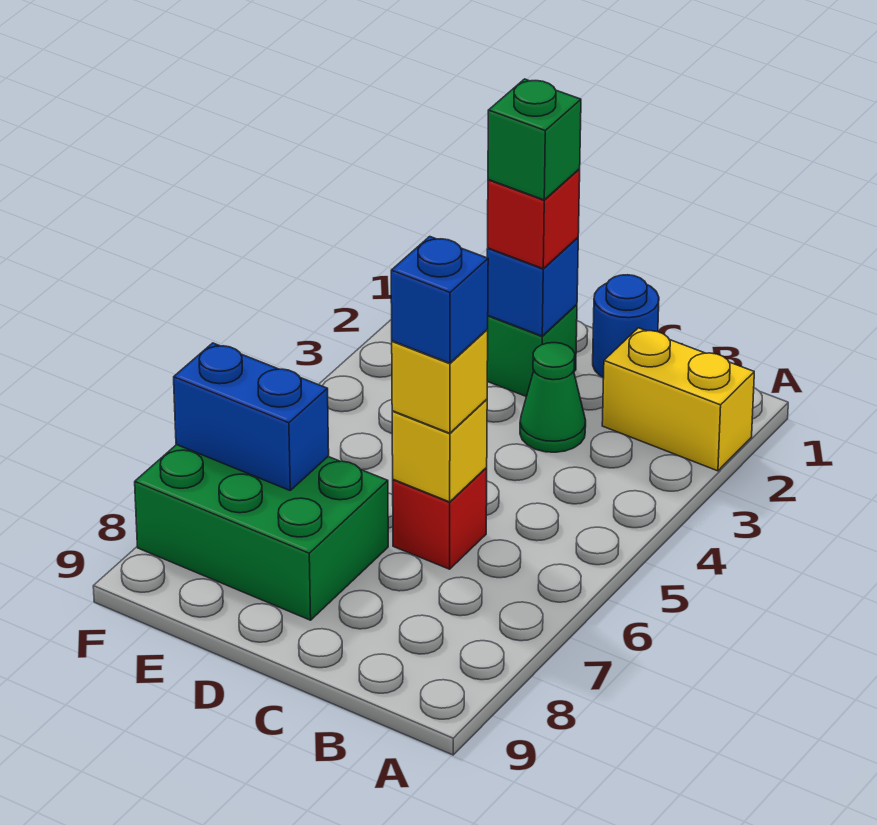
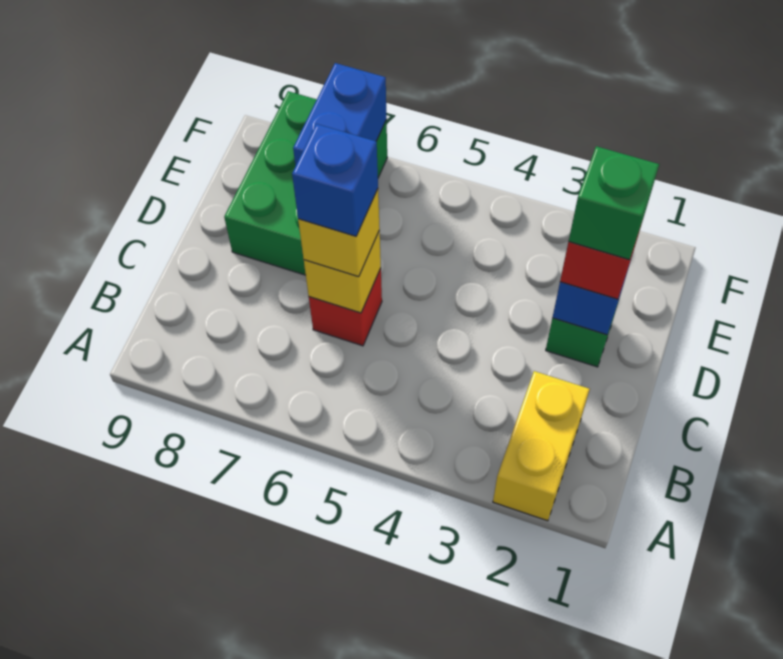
blue 1x1 round brick [593,275,659,378] -> none
green 1x1 cone [520,343,586,452] -> none

